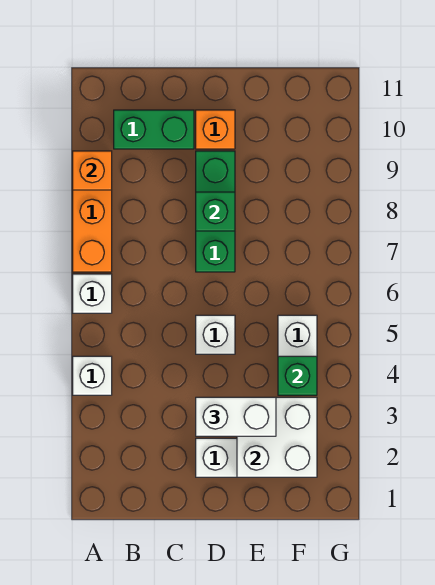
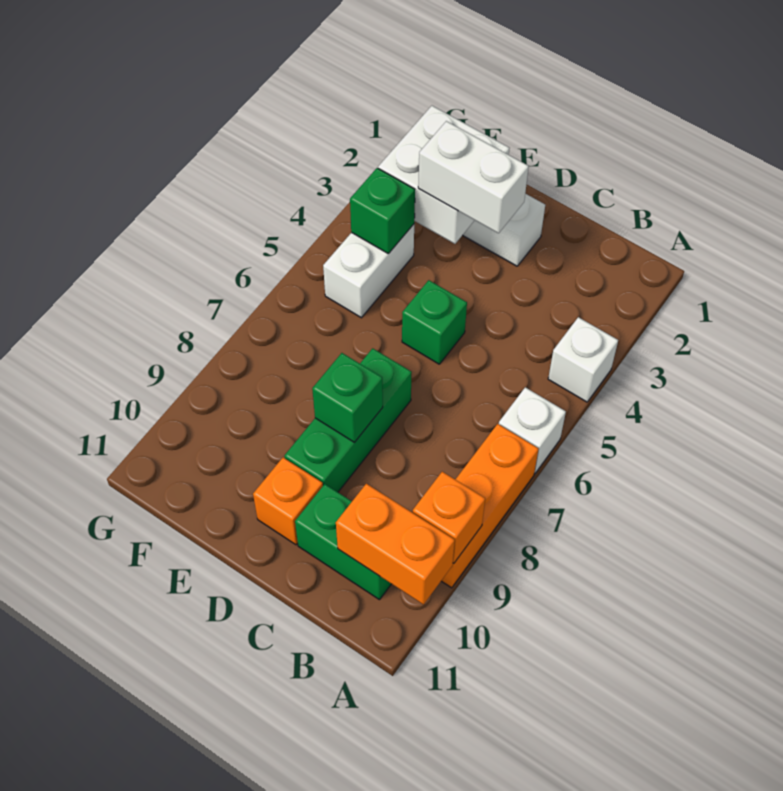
none -> orange 1x2 brick [336,484,455,604]
white 1x1 brick [196,315,235,354] -> green 1x1 brick [402,280,467,364]

